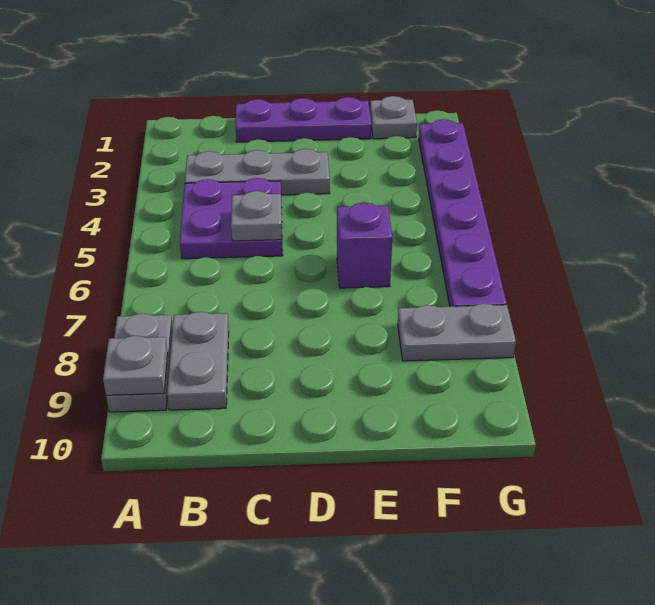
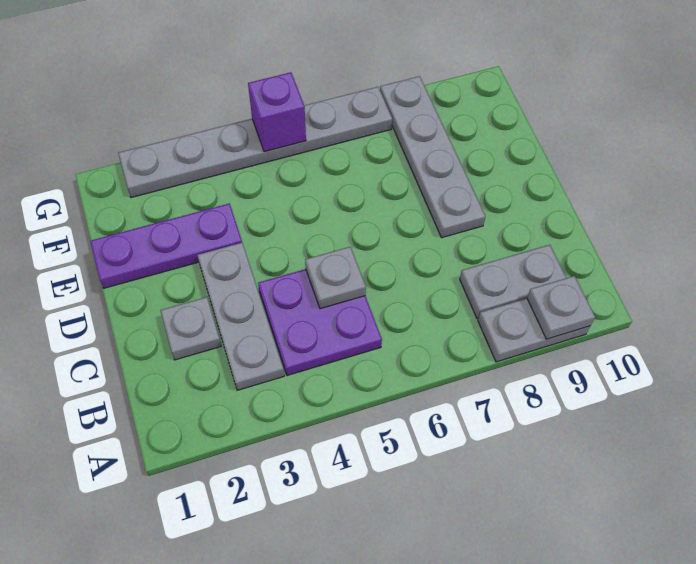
purple 1x3 plate [236,97,371,142] -> purple 1x3 plate turned to [90,204,242,288]
purple 1x1 brick [337,202,392,288] -> purple 1x1 brick moved to [248,72,306,152]
grey 1x1 plate [370,96,417,139] -> grey 1x1 plate moved to [160,297,221,360]
grey 1x2 plate [398,303,516,361] -> grey 1x4 plate [380,76,486,238]
purple 1x6 plate [419,119,507,307] -> grey 1x6 plate [118,87,392,198]

